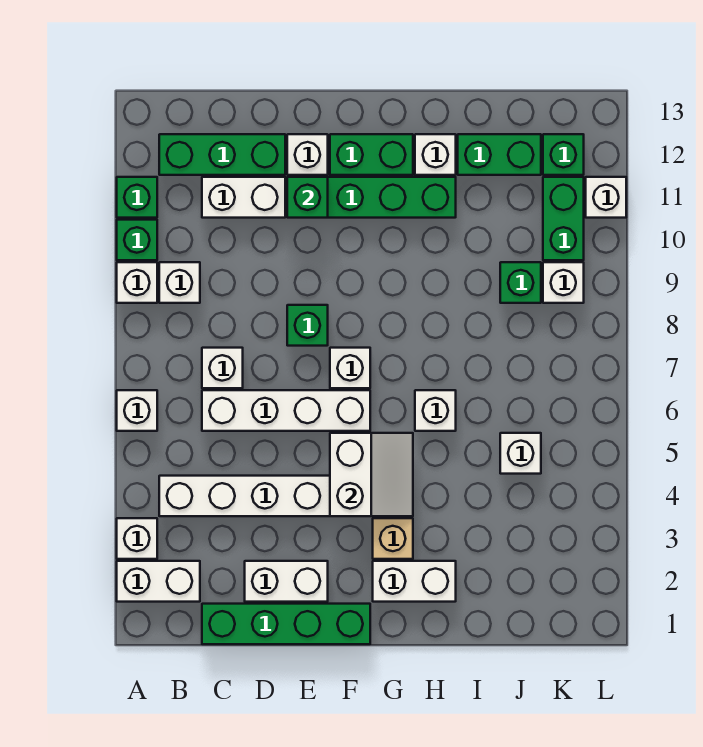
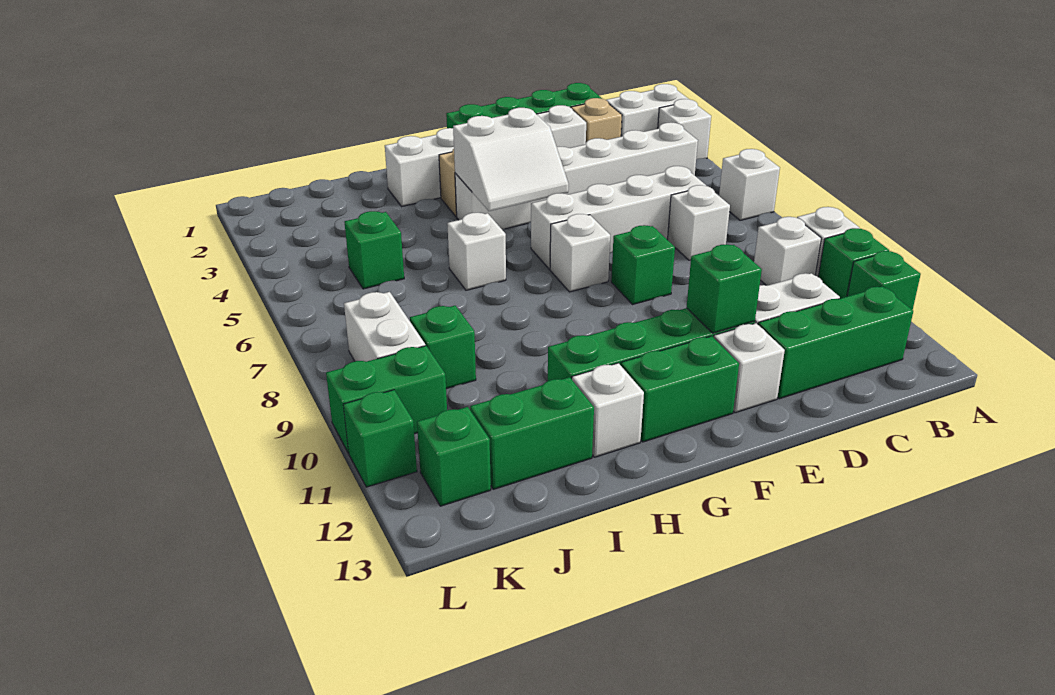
none -> tan 1x1 brick [571,98,622,142]
white 2x2 slope [330,433,413,516] -> white 2x2 slope turned to [453,108,569,211]
white 1x1 brick [500,433,541,474] -> green 1x1 brick [345,211,404,289]
white 1x1 brick [543,262,584,303] -> white 1x2 brick [344,292,425,362]
green 1x2 brick [543,177,584,260] -> green 1x2 brick turned to [326,346,447,453]
white 1x1 brick [586,177,626,218] -> green 1x1 brick [343,390,417,487]

